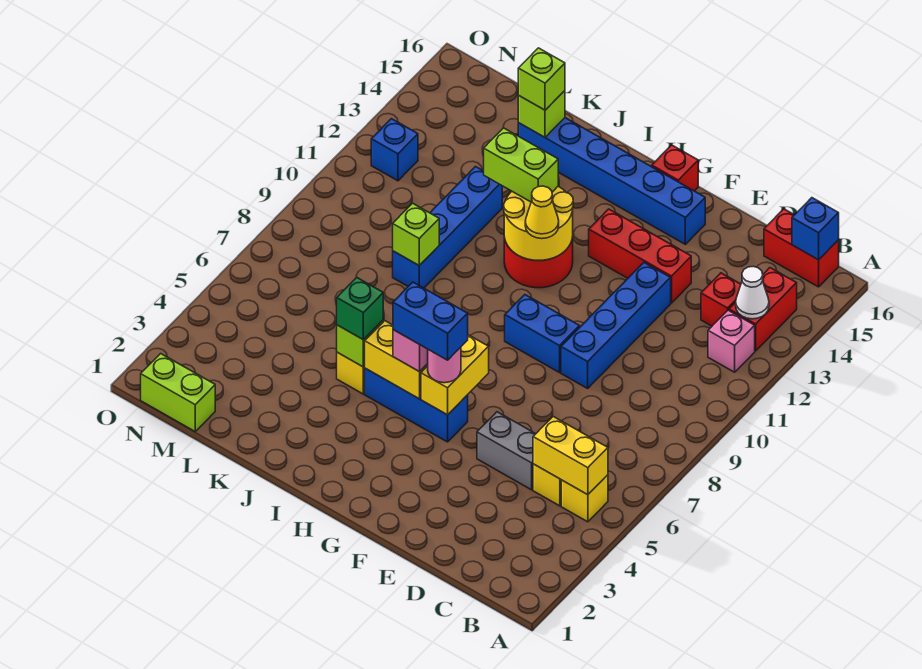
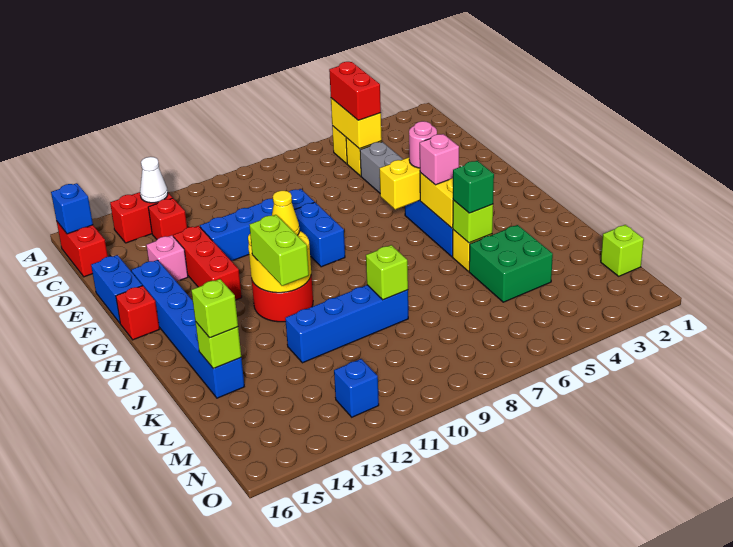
none -> red 1x2 brick [329,62,381,120]
pink 1x1 brick [708,310,755,372] -> pink 1x1 brick moved to [146,235,188,281]
blue 1x2 brick [393,282,468,360] -> blue 1x2 brick moved to [91,255,142,323]
none -> green 2x2 brick [469,225,553,302]
lime 1x2 brick [141,354,215,431] -> lime 1x1 brick [601,225,644,276]

